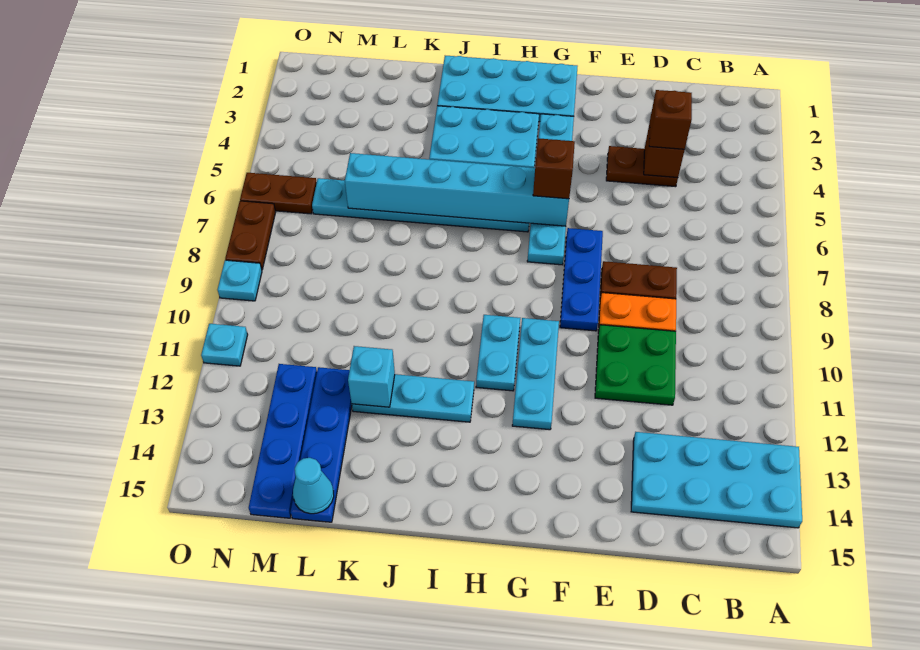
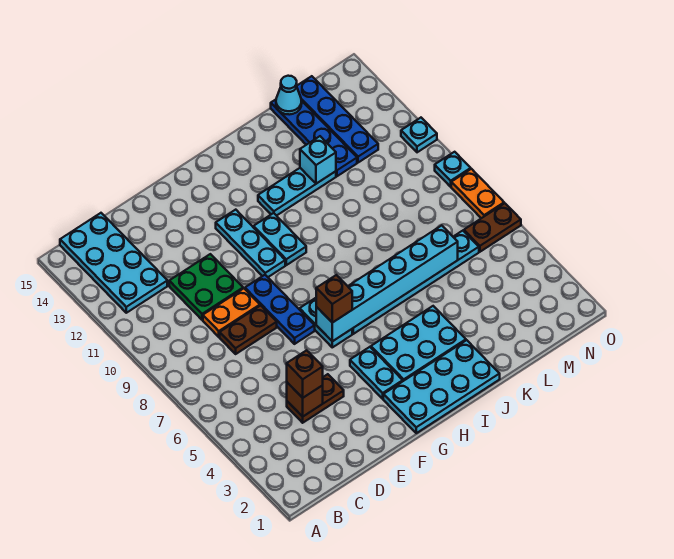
cyan 2x4 plate [631,432,802,528] -> cyan 2x4 plate turned to [60,213,167,313]
brown 1x2 plate [225,201,276,269] -> orange 1x2 plate [451,169,504,218]

